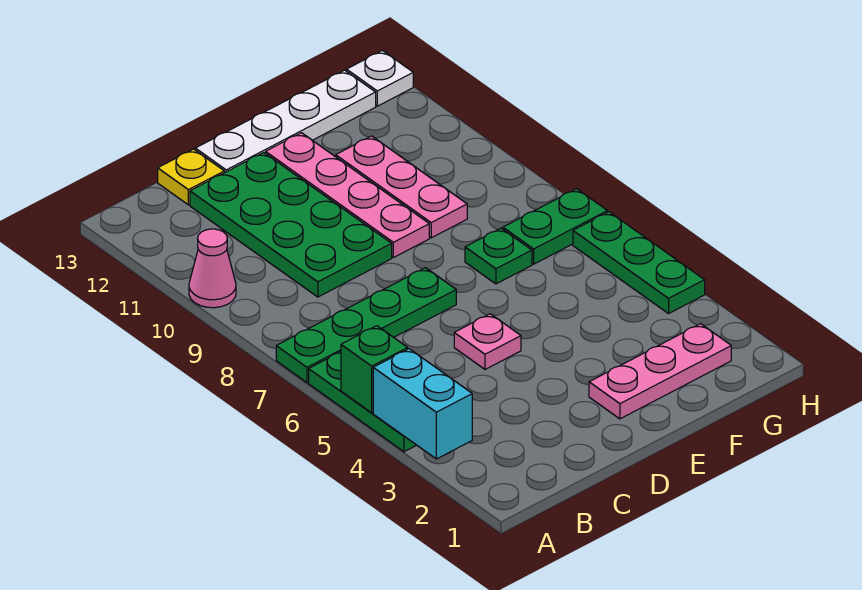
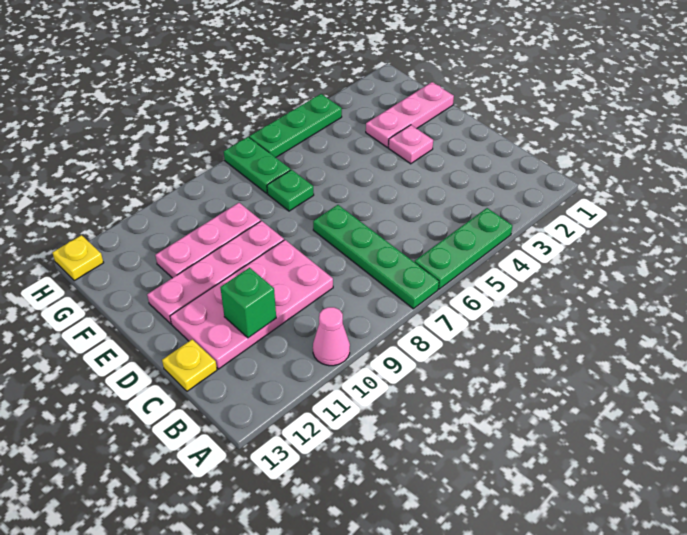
cyan 1x2 brick [373,349,472,459] -> none
green 1x1 brick [341,326,408,413] -> green 1x1 brick moved to [220,268,276,338]
green 2x4 plate [190,152,392,297] -> pink 2x4 plate [170,240,333,369]
pink 1x1 plate [454,314,521,369] -> pink 1x1 plate moved to [389,125,433,164]
white 1x4 plate [195,70,376,173] -> none
pink 1x3 plate [589,324,731,419] -> pink 1x3 plate turned to [366,82,454,147]
white 1x1 plate [347,51,413,106] -> yellow 1x1 plate [52,235,104,281]

